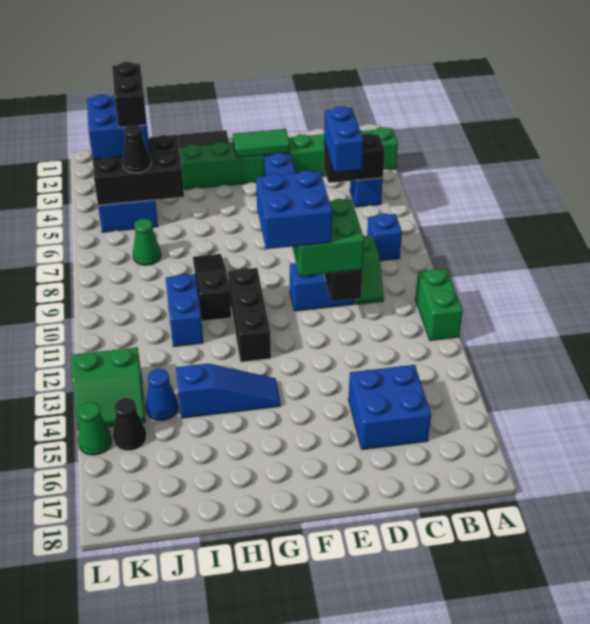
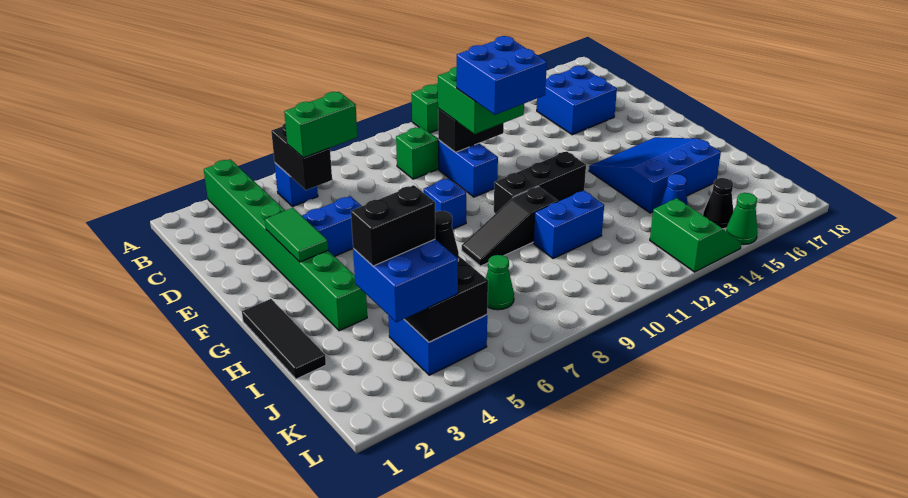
blue 1x1 brick [367,214,402,261] -> blue 1x1 brick moved to [424,178,466,229]
blue 1x2 brick [324,106,364,172] -> green 1x2 brick [284,92,357,158]
blue 1x3 slope [176,364,280,418] -> blue 3x3 slope [589,137,721,213]

